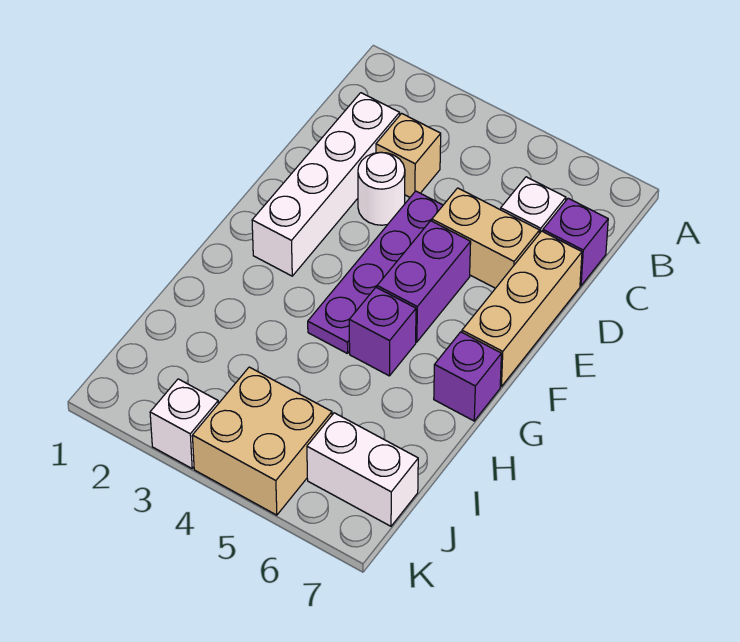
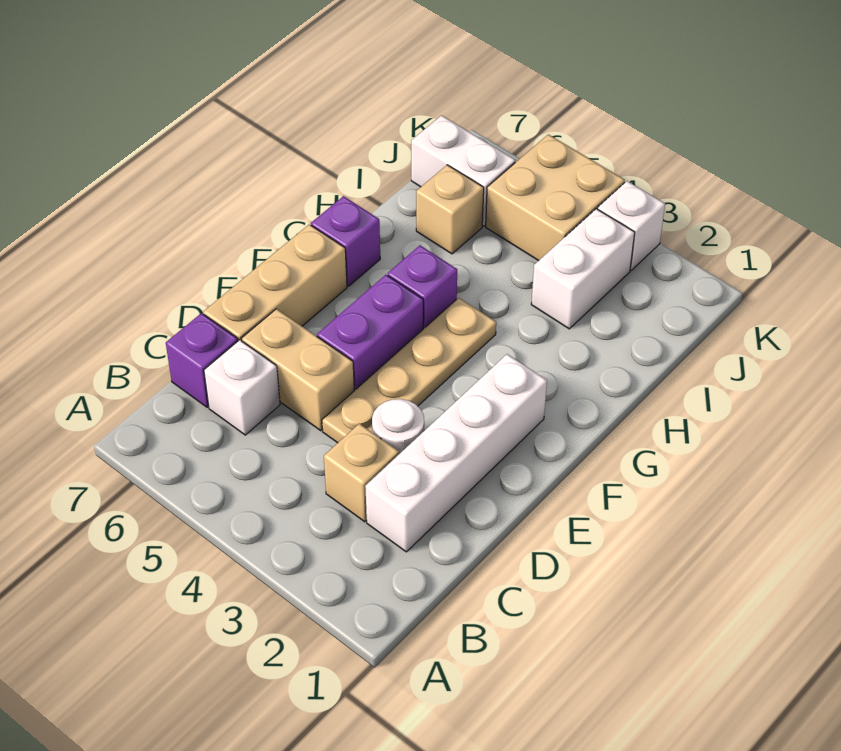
purple 1x4 plate [308,191,443,354] -> tan 1x4 plate [322,298,496,443]
none -> white 1x2 brick [531,209,635,329]
none -> tan 1x1 brick [416,165,484,254]

